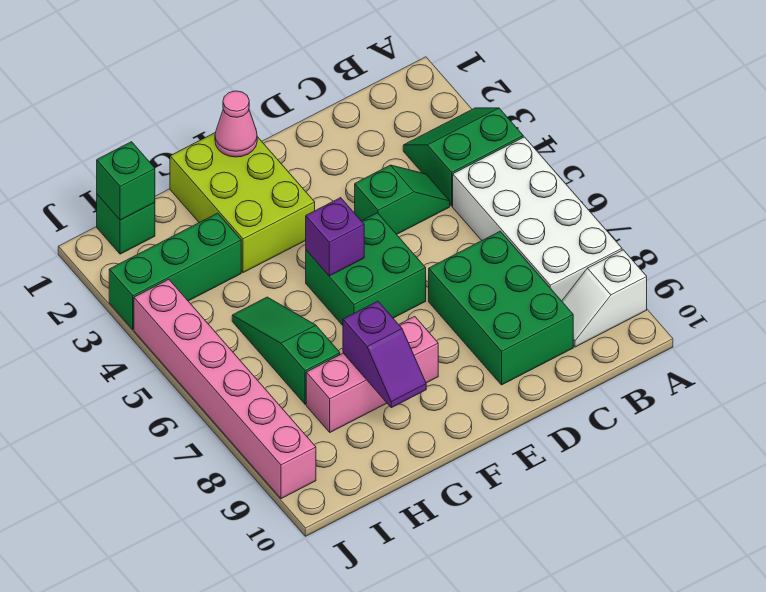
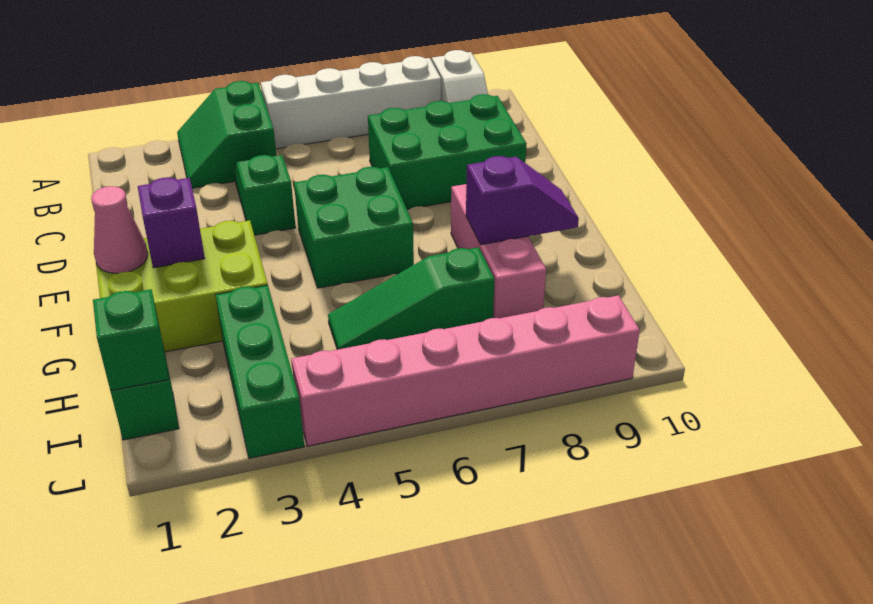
white 2x4 brick [453,137,622,301] -> white 1x4 brick [261,56,441,149]
purple 1x1 brick [306,198,364,276] -> purple 1x1 brick moved to [138,177,205,268]

